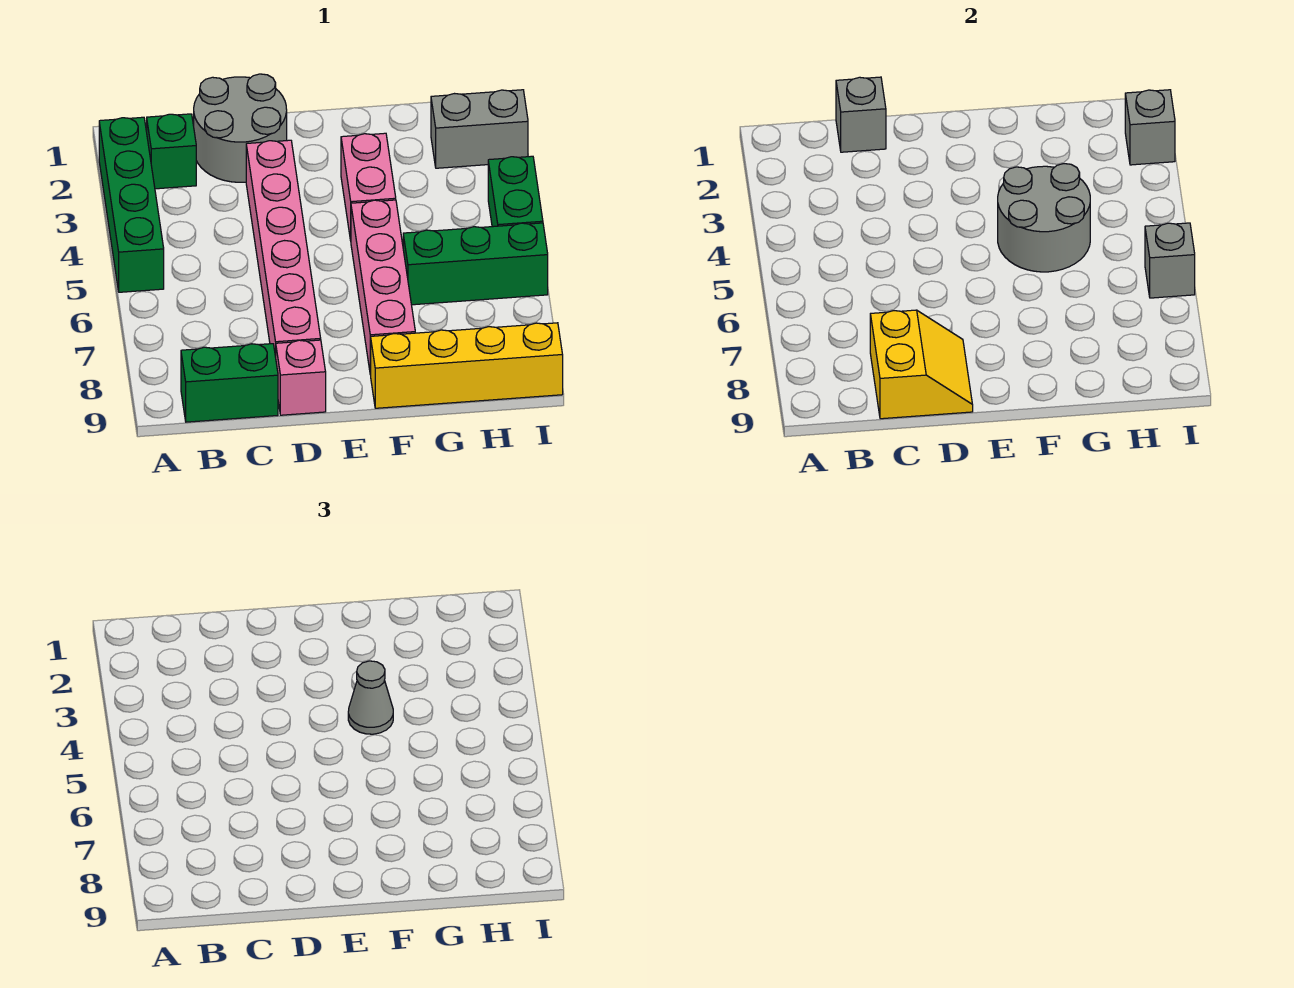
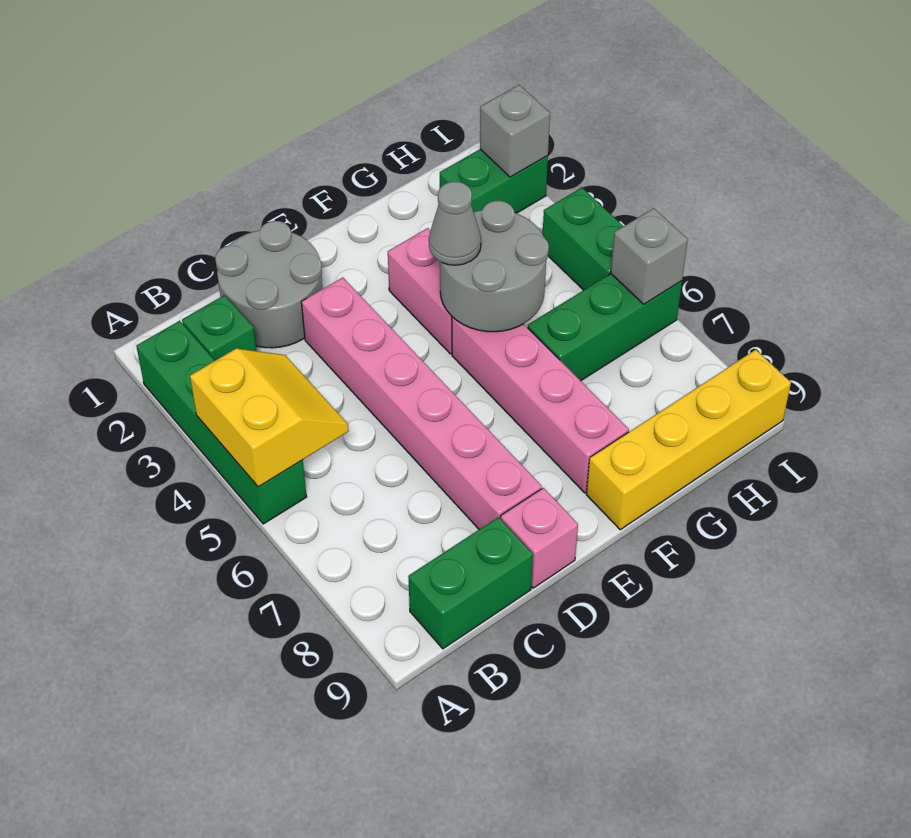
grey 1x1 brick [836,77,886,152] -> none
yellow 2x2 slope [870,310,973,419] -> yellow 2x2 slope moved to [190,348,349,487]
grey 1x2 brick [431,90,528,168] -> green 1x2 brick [440,149,548,213]

